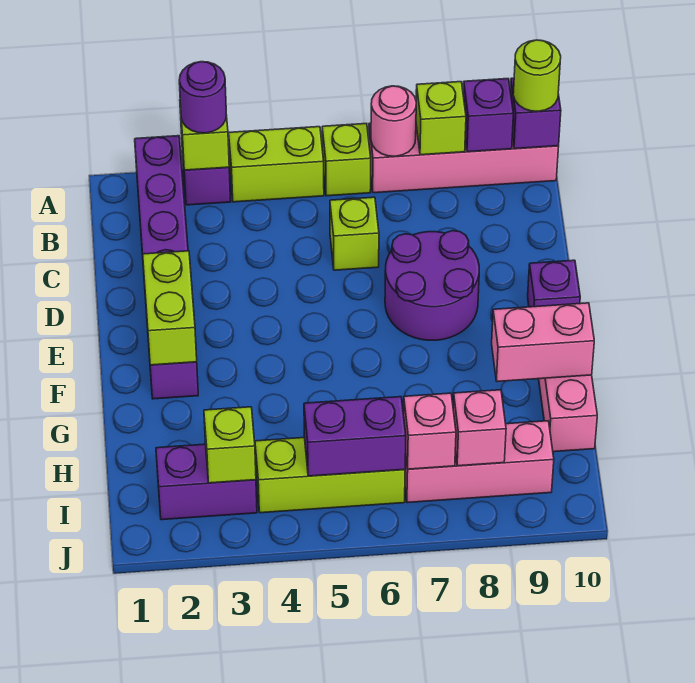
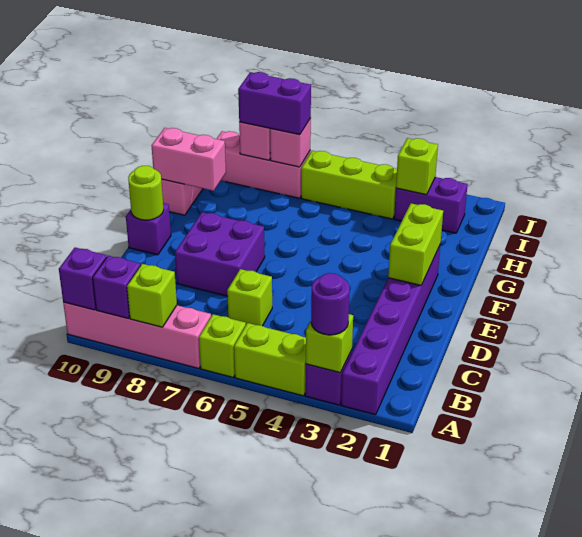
pink 1x1 round brick [371,86,416,156] -> none
lime 1x1 round brick [513,40,561,111] -> lime 1x1 round brick moved to [128,166,164,220]
purple 2x2 round brick [385,231,479,340] -> purple 2x2 brick [175,212,265,296]
purple 1x2 brick [304,397,406,476] -> purple 1x2 brick moved to [238,72,311,135]

